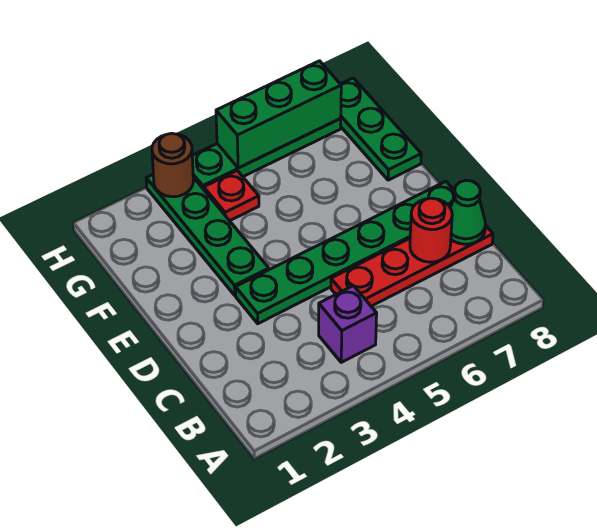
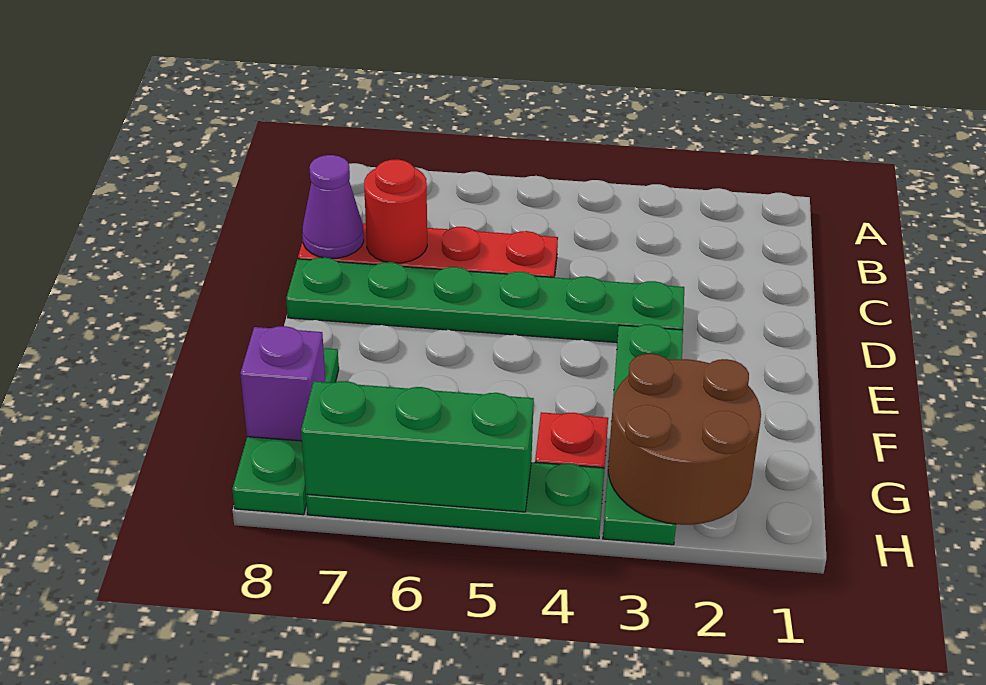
purple 1x1 brick [319,286,377,362] -> purple 1x1 brick moved to [240,326,326,441]
green 1x1 cone [450,180,486,244] -> purple 1x1 cone [302,155,364,258]
brown 1x1 round brick [152,133,193,197] -> brown 2x2 round brick [608,354,761,525]

